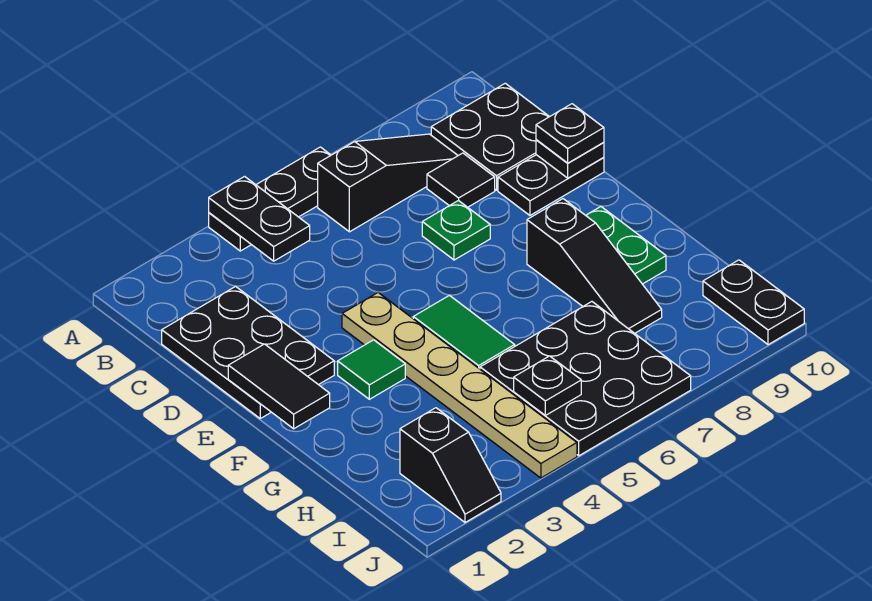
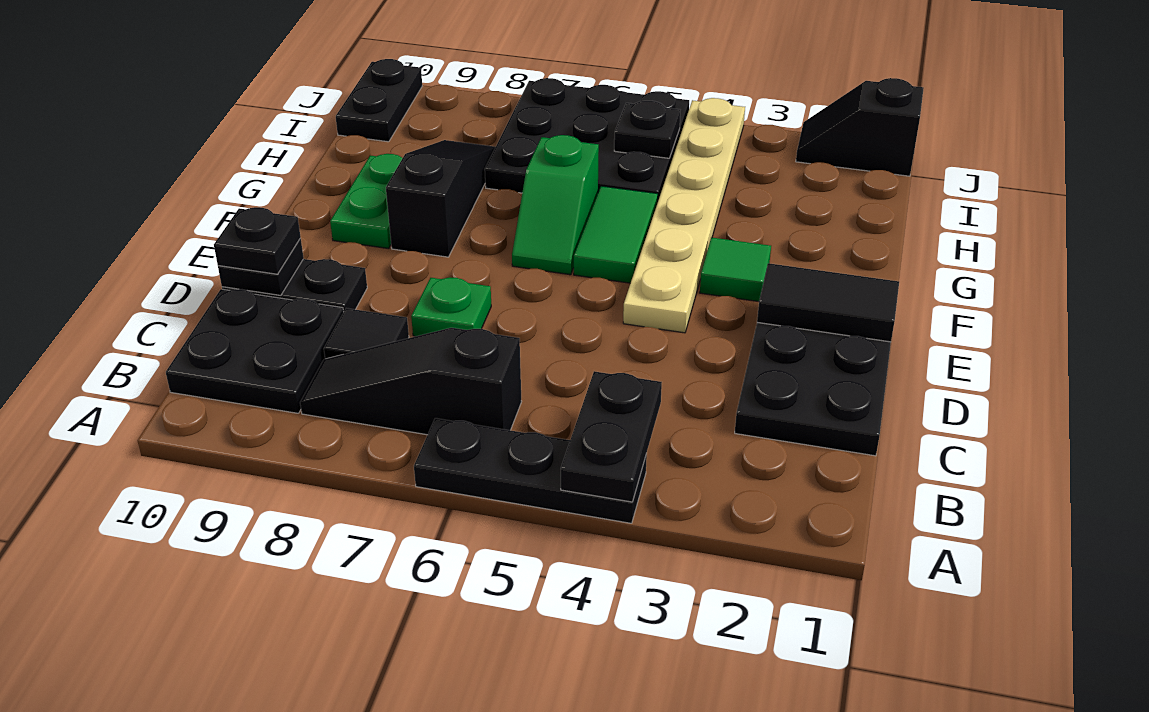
black 1x2 tile [228,344,330,429] -> black 1x2 tile turned to [757,263,899,342]
none -> green 1x2 slope [512,135,599,275]
black 1x2 slope [400,408,501,522] -> black 1x2 slope turned to [796,78,924,176]

